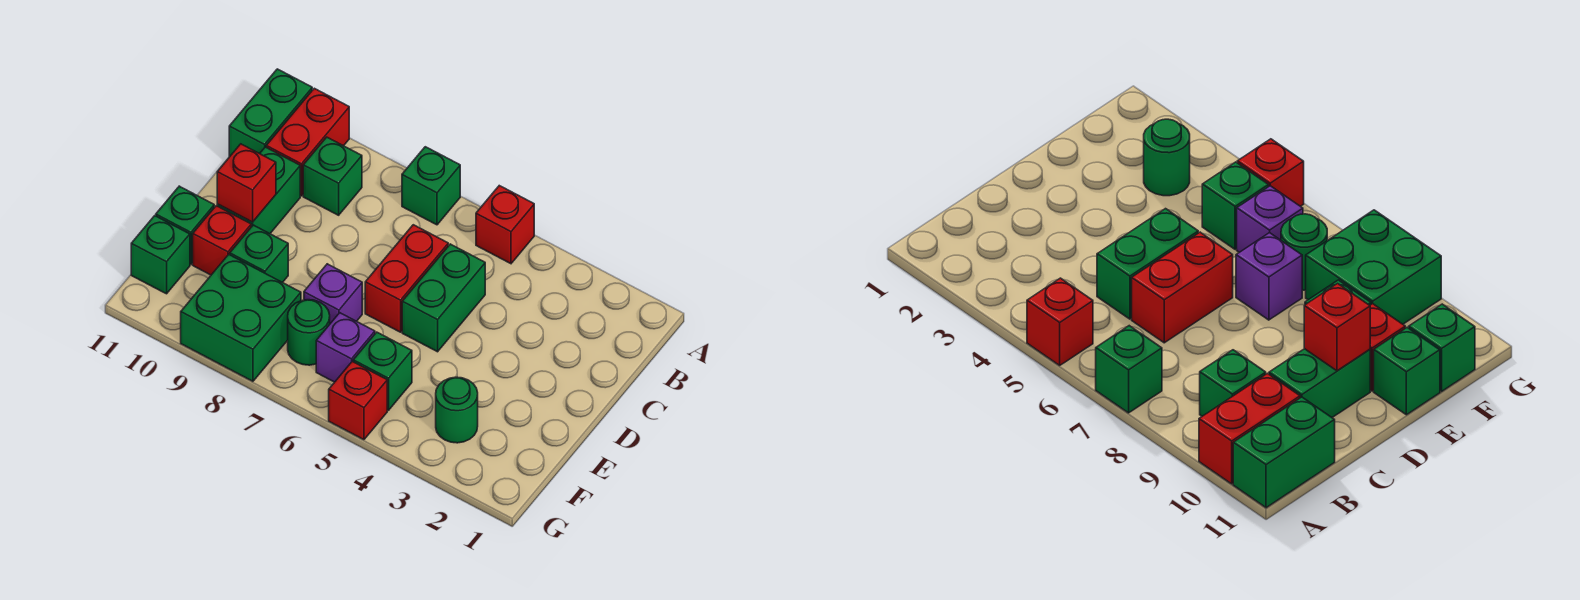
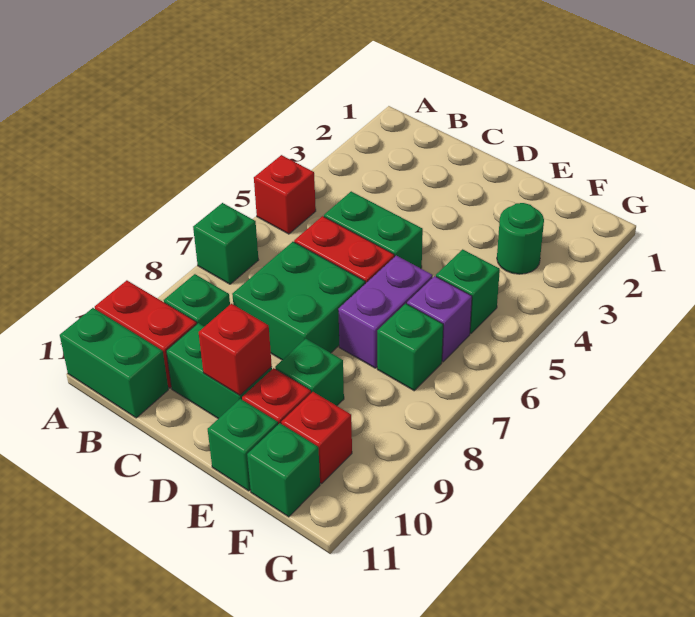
purple 1x1 brick [304,264,362,324] -> purple 1x2 brick [338,256,433,368]
green 1x1 round brick [288,300,330,365] -> green 1x1 brick [377,304,443,391]
green 2x2 brick [181,255,301,381] -> green 2x2 brick moved to [232,242,365,360]
red 1x1 brick [329,361,387,440] -> red 1x1 brick moved to [281,392,352,483]

